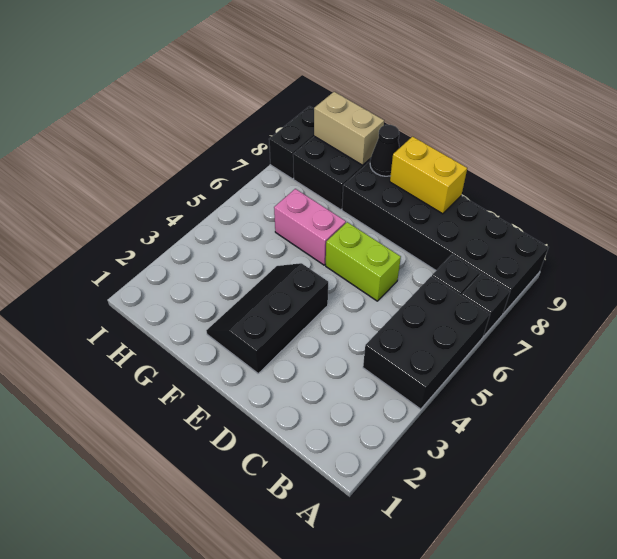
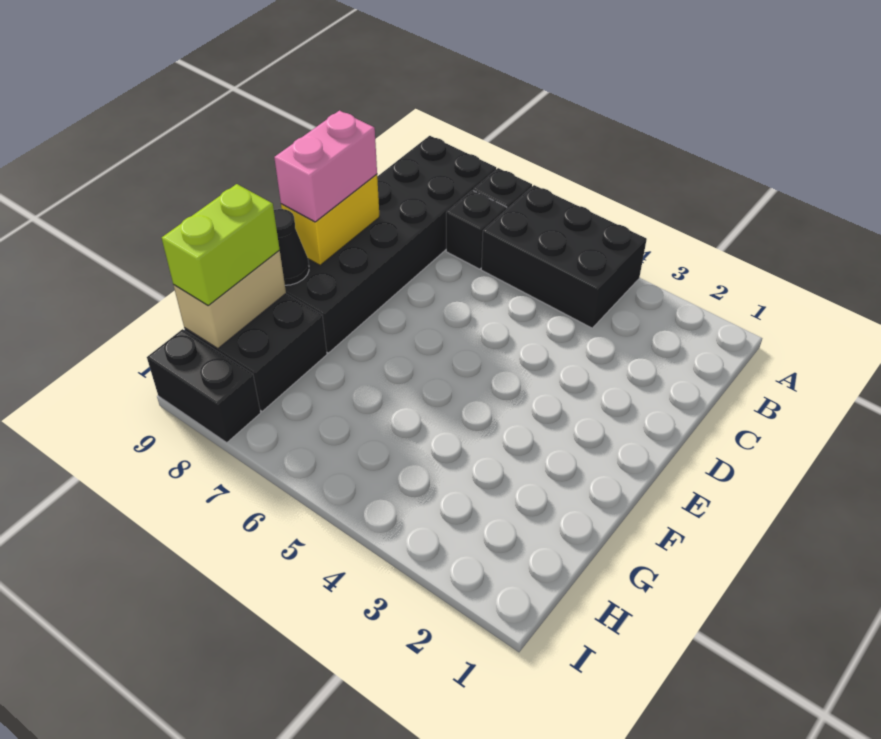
lime 1x2 brick [326,222,401,301] -> lime 1x2 brick moved to [162,184,280,306]
black 2x3 slope [206,263,328,373] -> none
pink 1x2 brick [274,189,346,265] -> pink 1x2 brick moved to [274,111,377,222]

